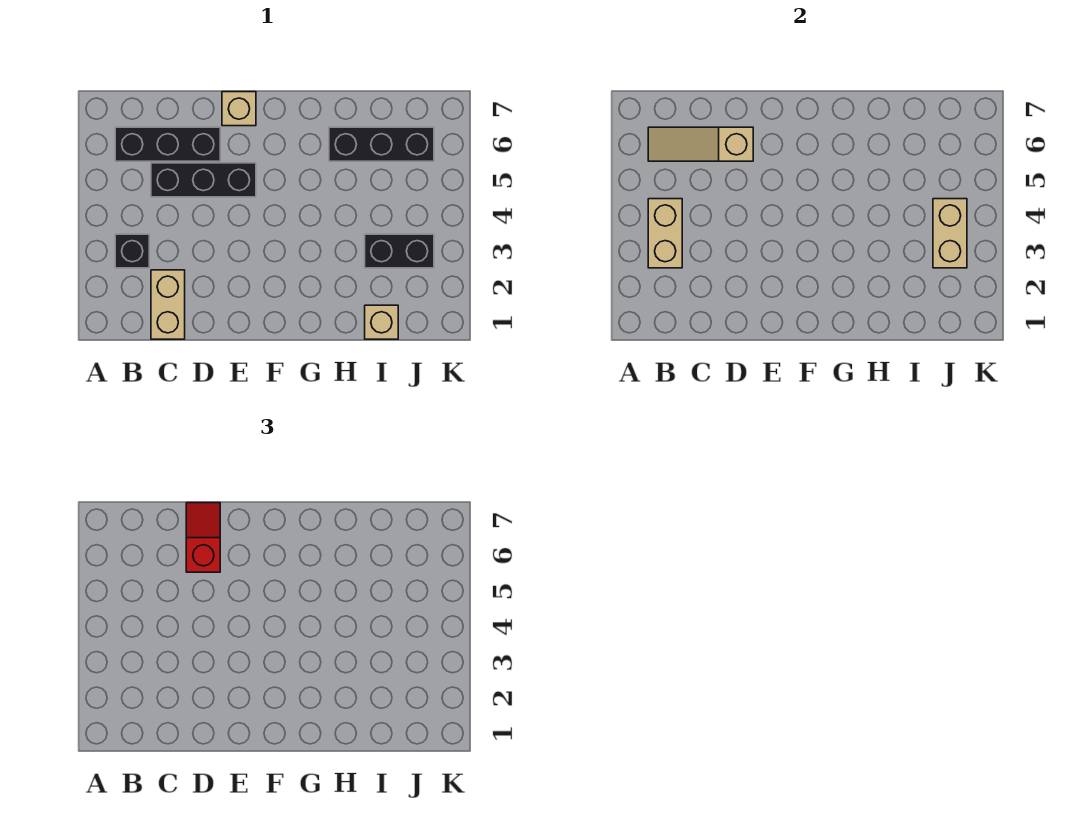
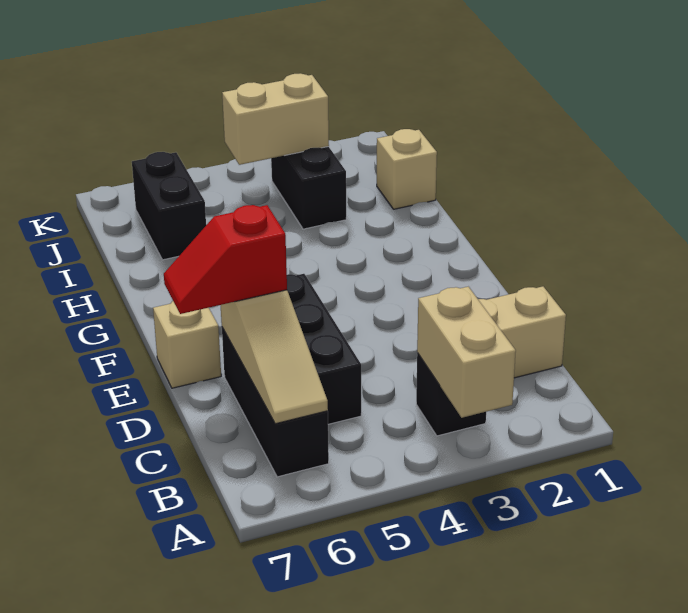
tan 1x2 brick [648,199,682,268] -> tan 1x2 brick turned to [417,287,516,418]
black 1x3 brick [329,127,434,161] -> black 1x2 brick [132,152,206,260]

